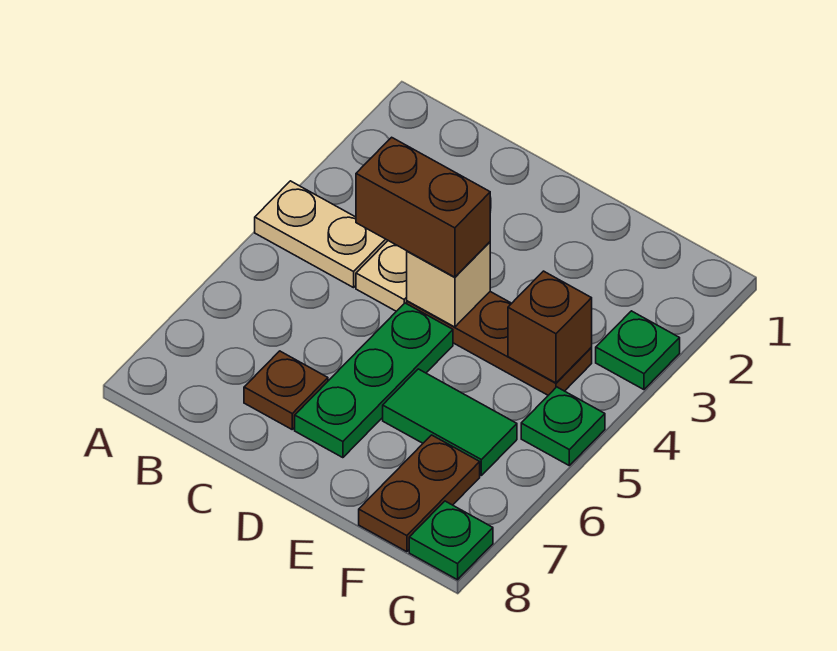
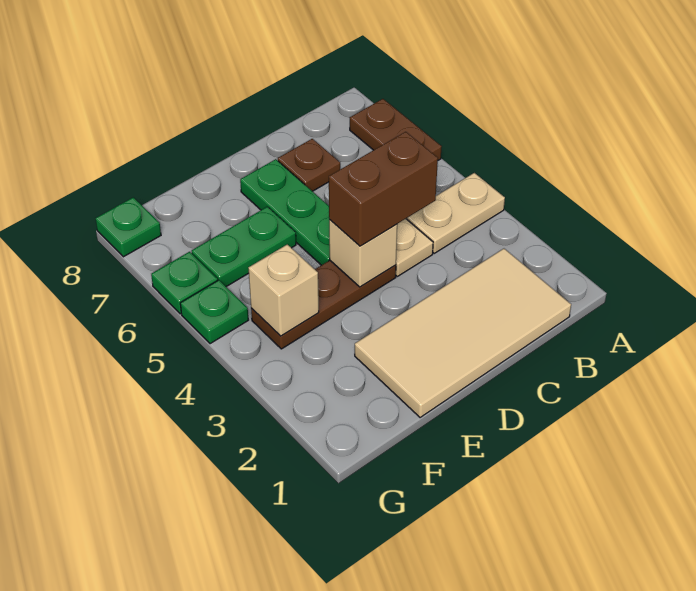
none -> tan 2x4 tile [355,249,571,418]
green 1x2 tile [383,369,517,475] -> green 1x2 plate [192,207,296,287]
brown 1x1 brick [508,271,592,383] -> tan 1x1 brick [248,244,319,336]
brown 1x2 plate [359,435,480,552] -> brown 1x2 plate moved to [350,99,442,160]
green 1x1 plate [596,311,680,390] -> green 1x1 plate moved to [151,252,218,314]

